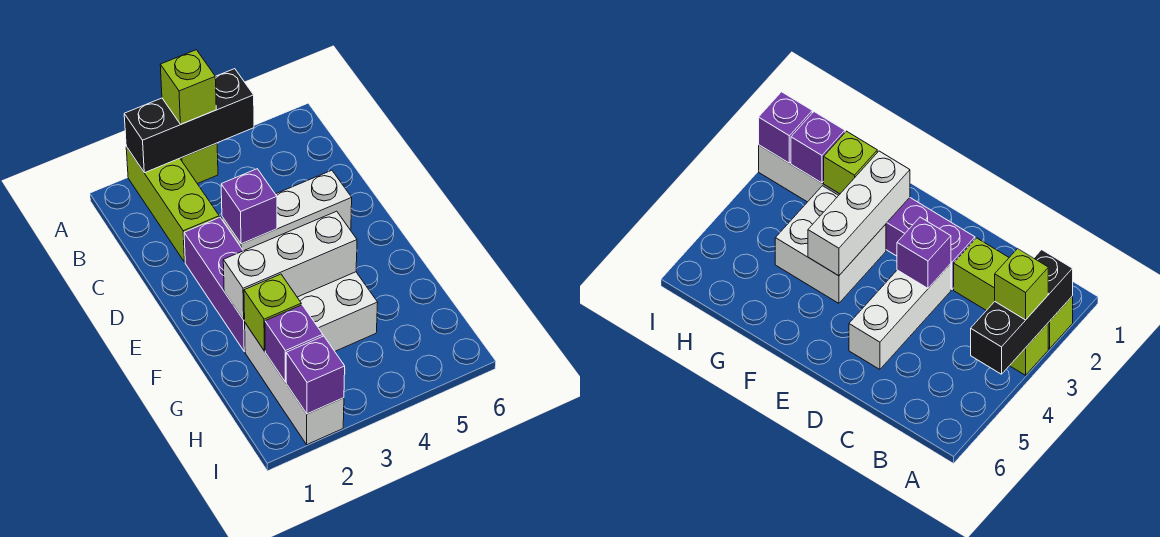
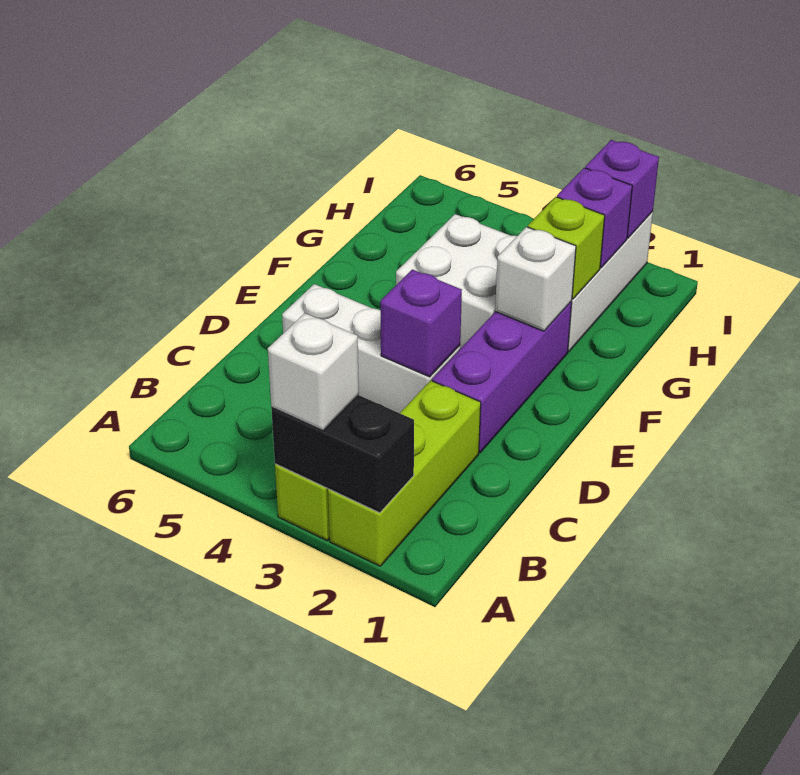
black 1x3 brick [124,69,254,173] -> black 1x2 brick [271,395,414,513]
lime 1x1 brick [160,50,216,124] -> white 1x1 brick [268,313,359,431]
white 1x3 brick [223,211,357,320] -> white 1x1 brick [495,227,576,331]

